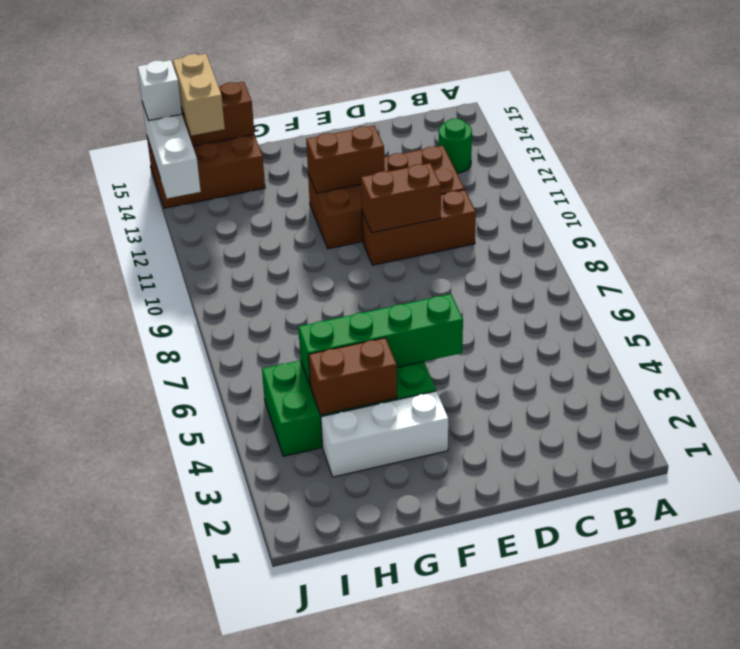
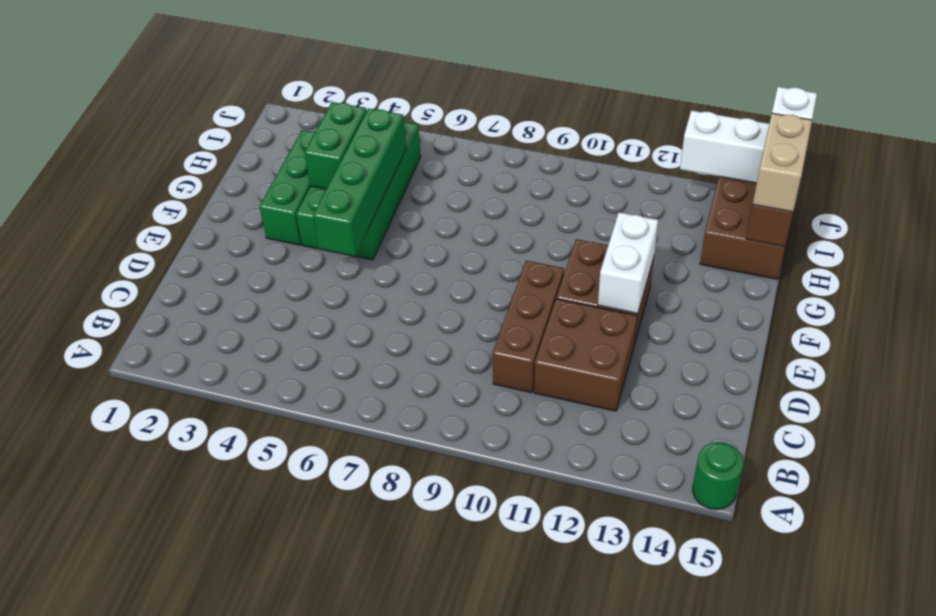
green 1x1 round brick [438,119,472,173] -> green 1x1 round brick moved to [693,442,743,509]
brown 1x2 brick [361,163,441,233] -> none
brown 1x2 brick [306,126,385,193] -> white 1x2 brick [598,212,658,314]
white 1x3 brick [321,391,448,477] -> green 1x3 brick [259,130,315,245]
brown 1x2 brick [309,338,397,415] -> green 1x2 brick [304,102,367,189]
tan 1x2 brick [173,54,225,136] -> tan 1x2 brick turned to [753,113,812,212]

